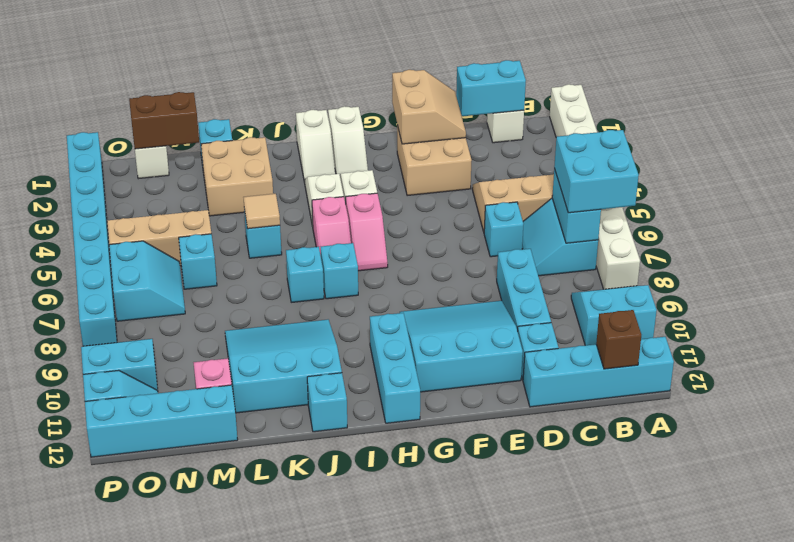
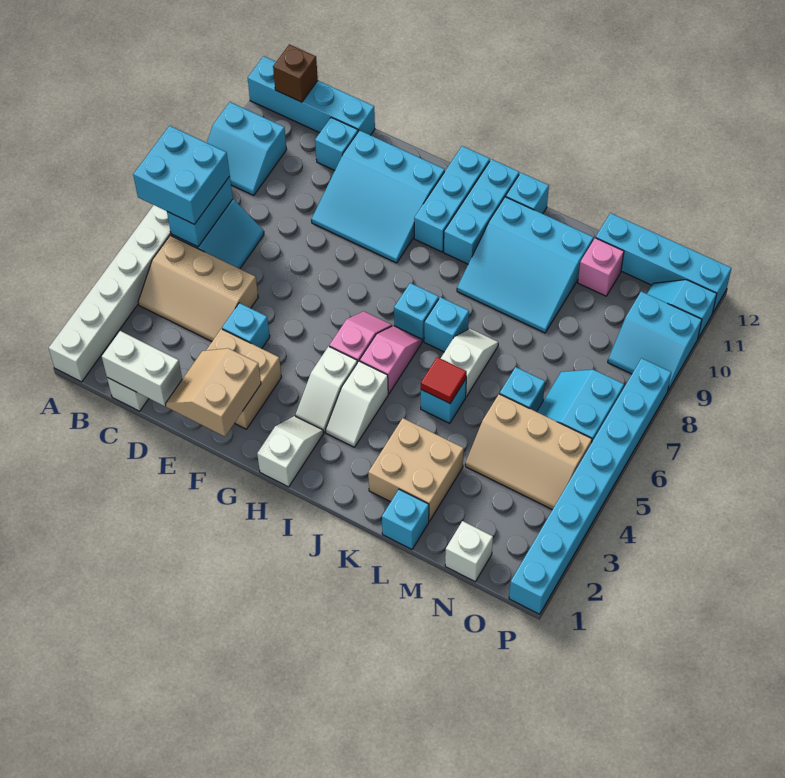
cyan 1x2 brick [456,60,526,116] -> white 1x2 brick [102,331,182,406]
cyan 1x1 brick [484,202,523,257] -> cyan 1x1 brick moved to [222,303,270,349]
cyan 1x3 brick [497,249,551,331] -> cyan 1x3 brick moved to [444,159,519,264]
white 1x2 slope [296,110,335,183] -> white 1x2 slope moved to [441,329,498,396]
tan 1x1 tile [243,194,280,229] -> red 1x1 tile [421,357,467,403]
brown 1x2 brick [129,92,199,149] -> none

